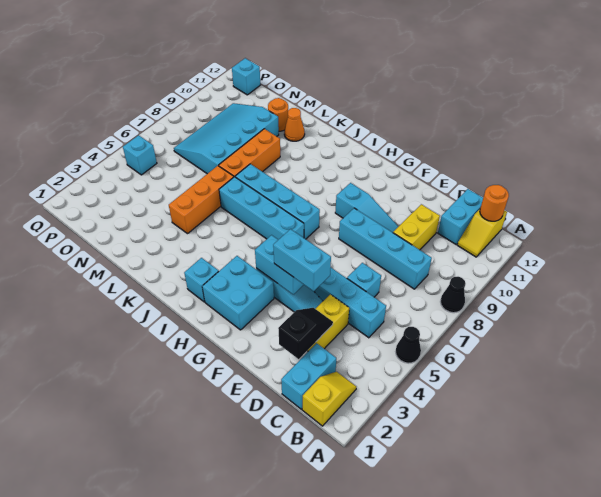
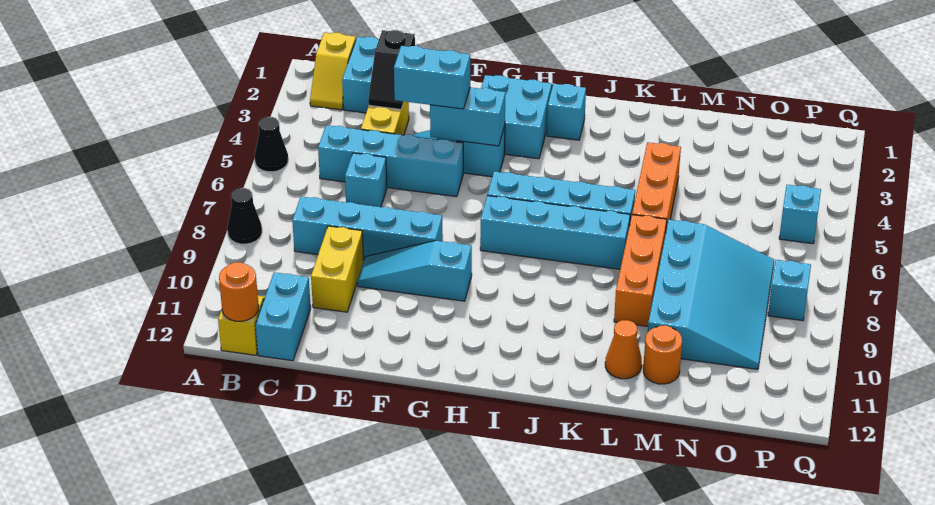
cyan 1x1 brick [232,58,260,95] -> cyan 1x1 brick moved to [768,260,811,321]

